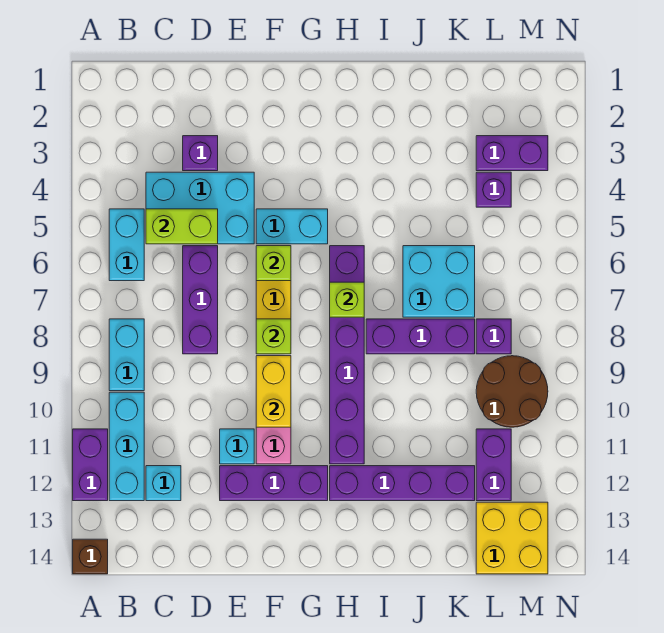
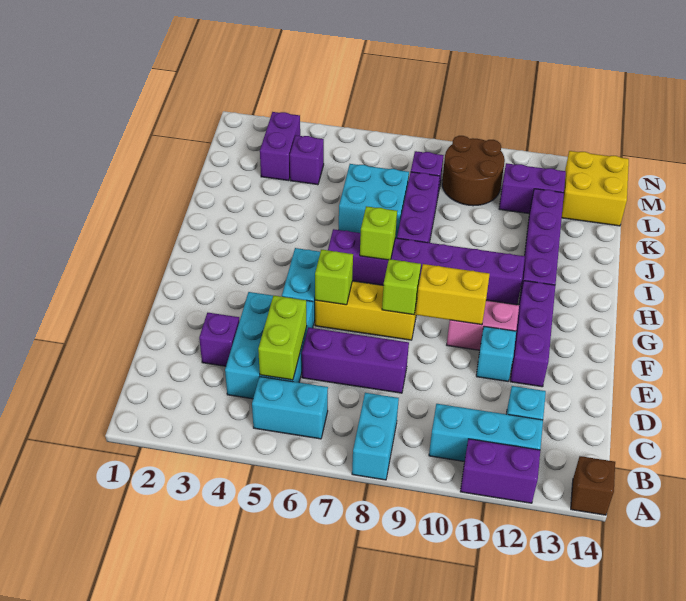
cyan 1x2 brick [109,319,144,391] -> cyan 1x2 brick turned to [352,393,399,480]

